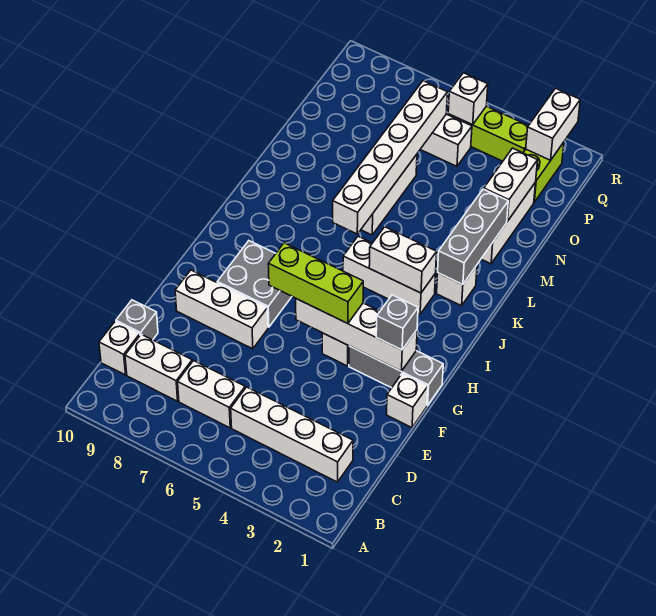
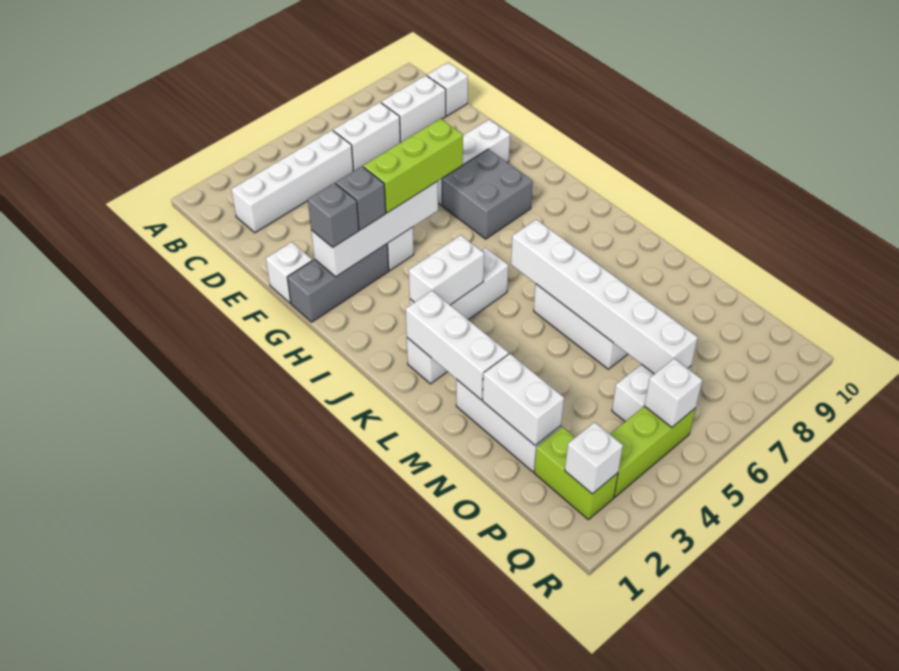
grey 1x1 brick [116,300,158,340] -> grey 1x1 brick moved to [336,166,386,230]
grey 1x3 brick [438,189,508,285] -> white 1x3 brick [406,291,509,400]
white 1x2 brick [526,88,580,160] -> white 1x1 brick [565,422,623,494]

